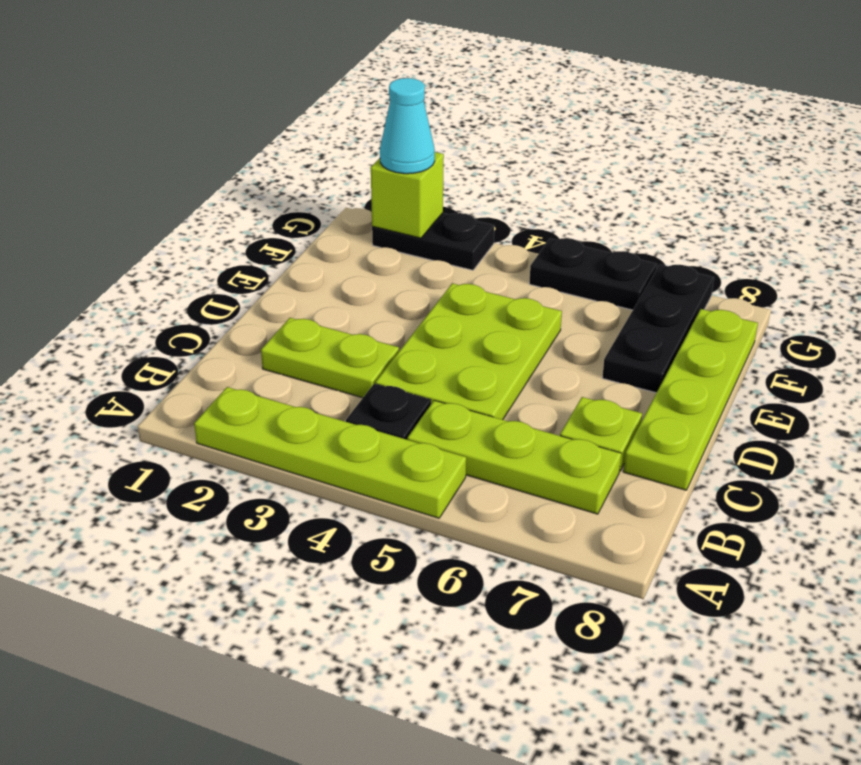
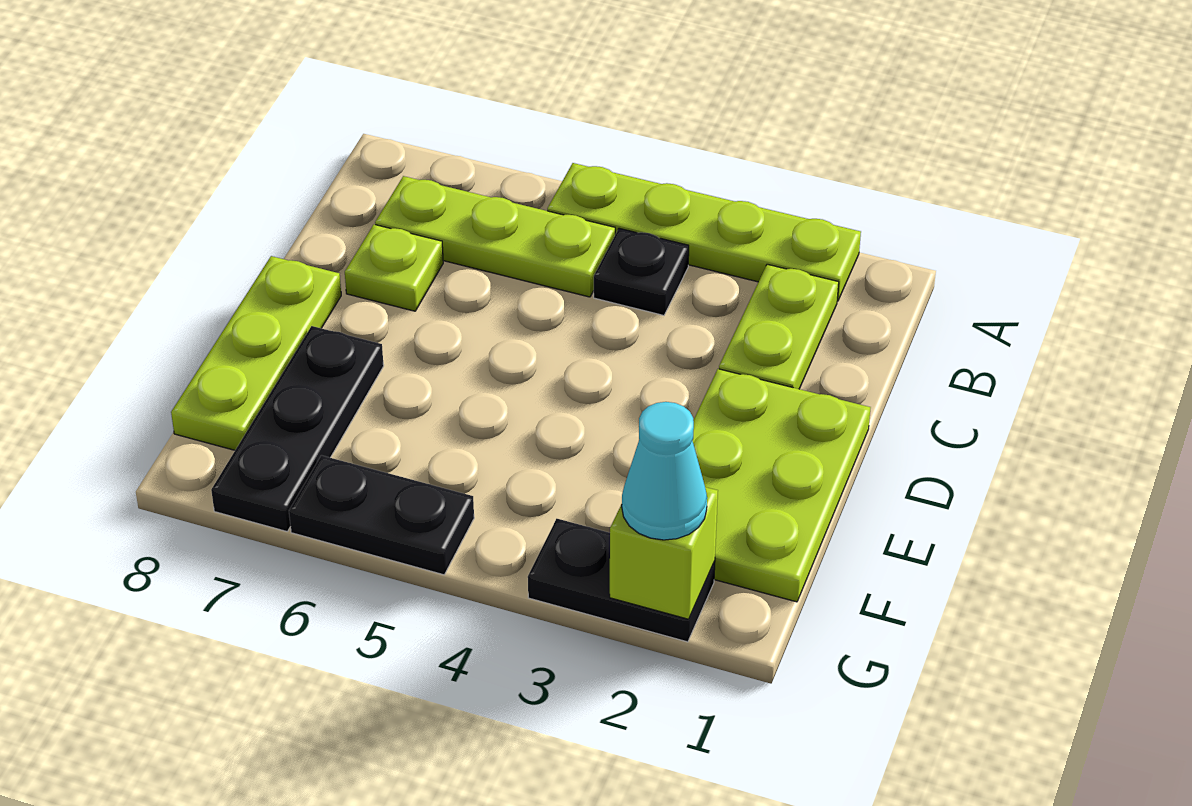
lime 1x2 plate [261,318,399,398] -> lime 1x2 plate turned to [719,264,839,389]
lime 2x3 plate [376,283,562,420] -> lime 2x3 plate moved to [692,369,871,602]
lime 1x4 plate [623,309,758,490] -> lime 1x3 plate [171,256,341,450]

